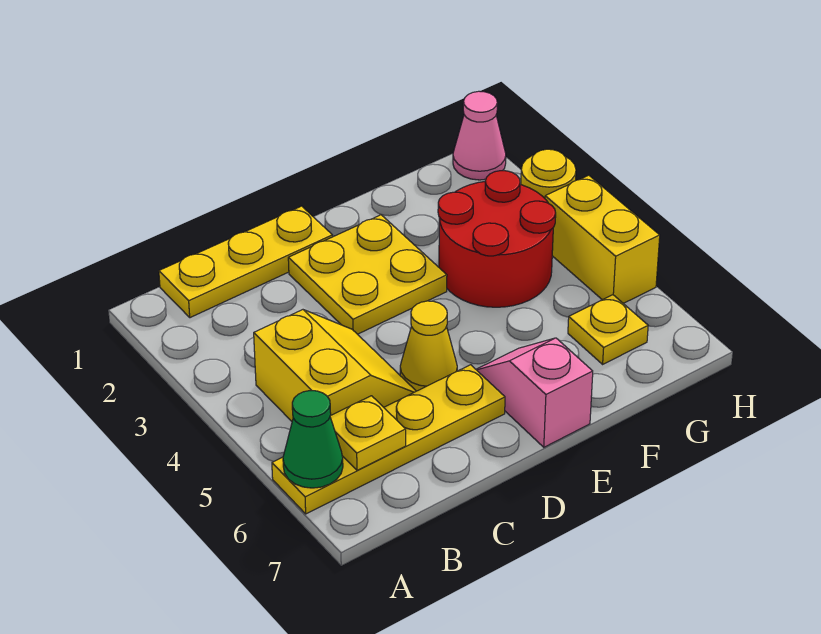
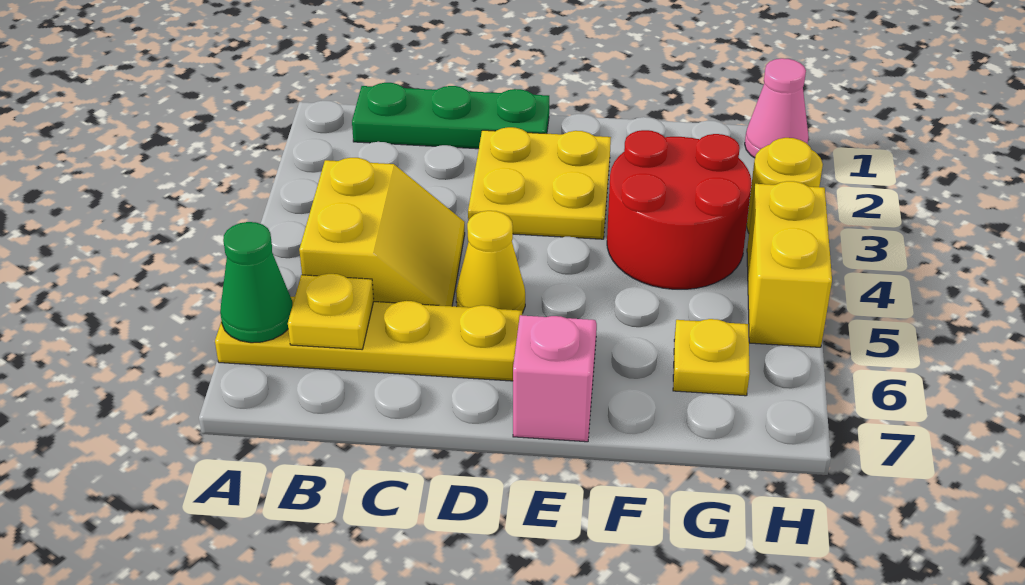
yellow 1x3 plate [159,206,332,318] -> green 1x3 plate [352,83,549,149]

